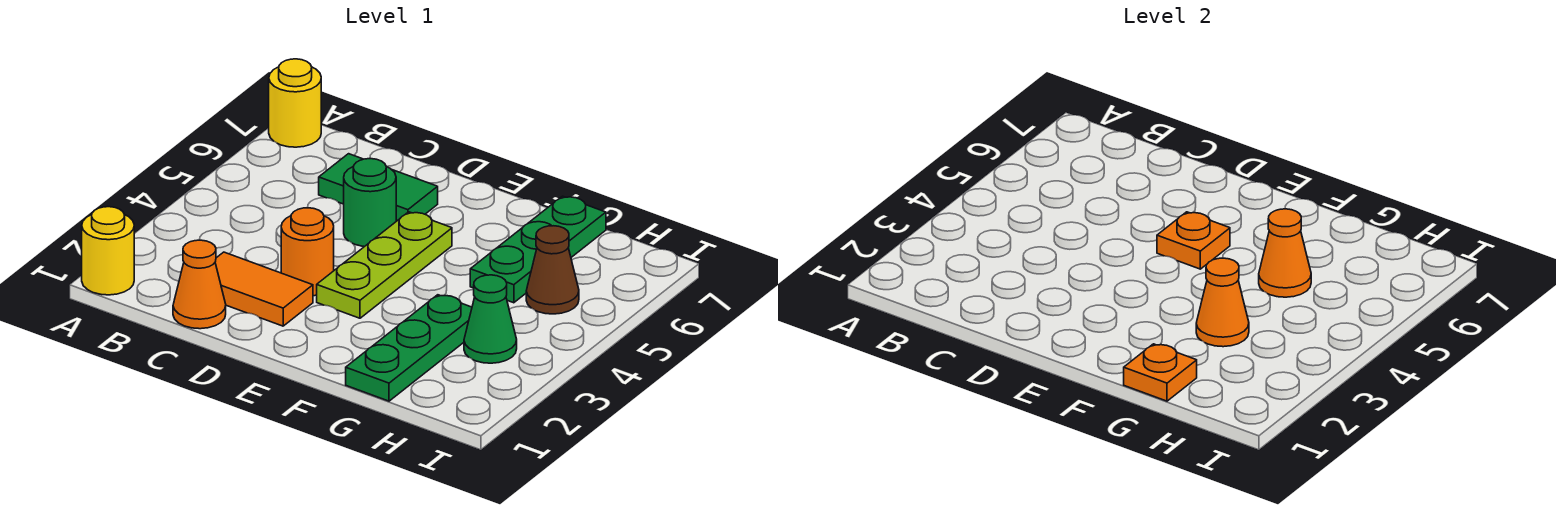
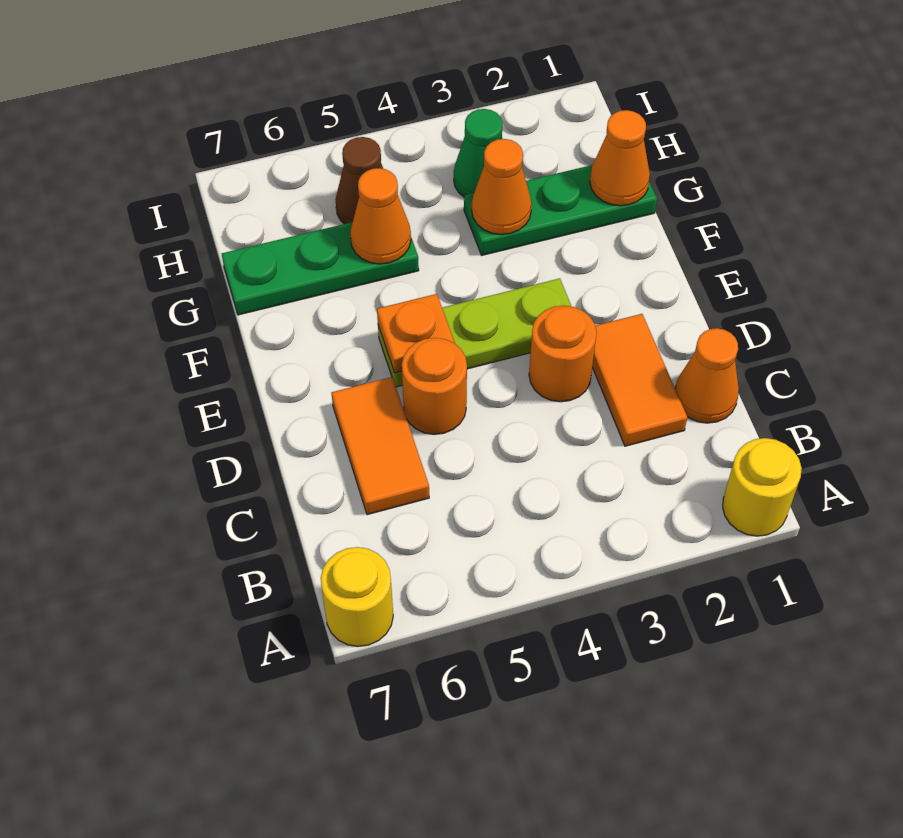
green 1x2 tile [319,154,438,221] -> orange 1x2 tile [331,377,429,515]
green 1x1 round brick [344,159,396,247] -> orange 1x1 round brick [402,338,467,434]
orange 1x1 plate [1124,344,1197,401] -> orange 1x1 cone [590,110,650,206]

